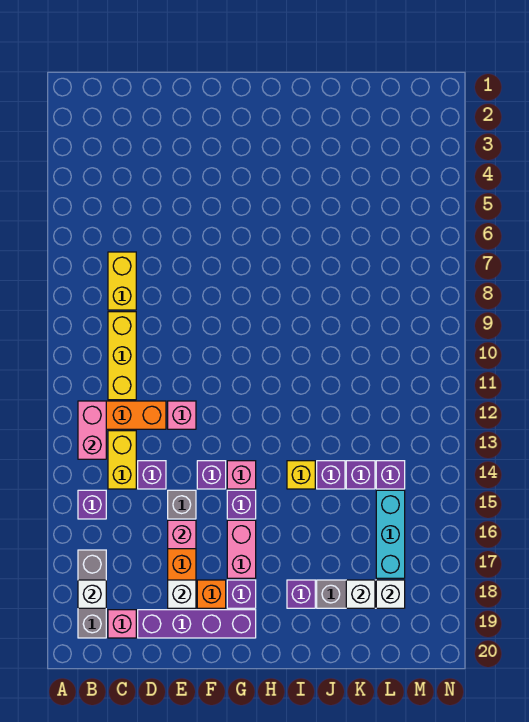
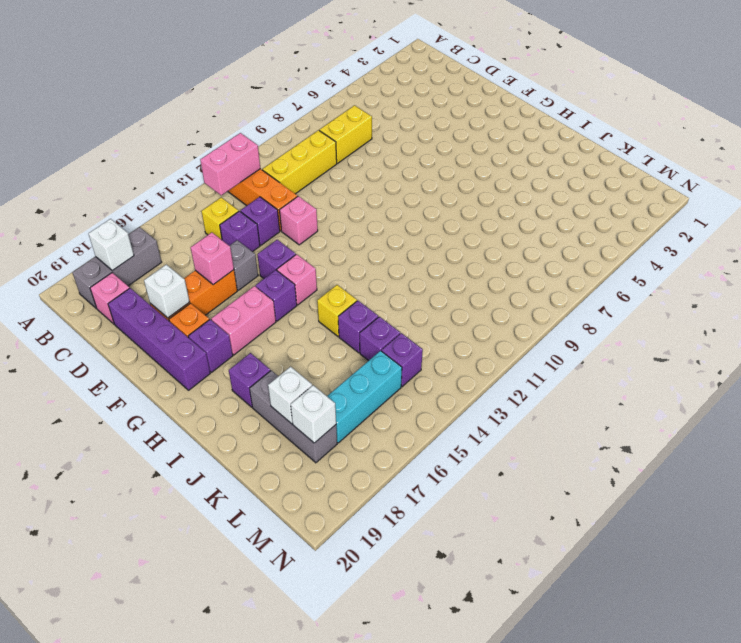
purple 1x1 brick [78,490,106,519] -> purple 1x1 brick moved to [241,197,280,245]
yellow 1x2 brick [108,431,136,489] -> yellow 1x1 brick [201,197,239,240]

